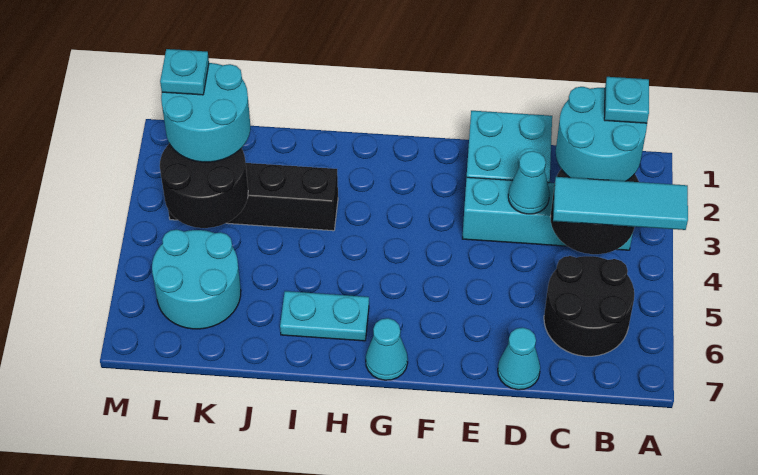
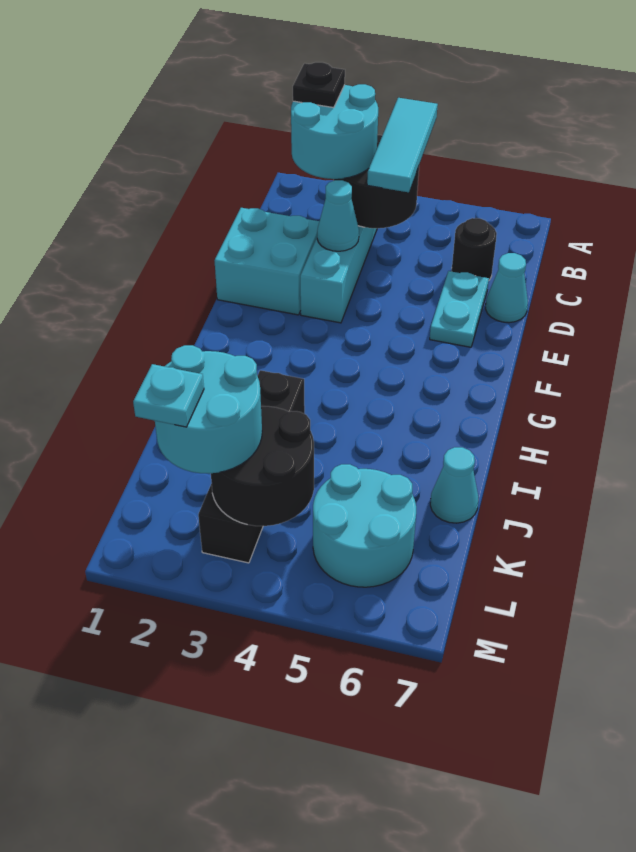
cyan 1x1 plate [604,77,649,123] -> black 1x1 plate [293,62,345,108]
black 2x2 round brick [544,256,634,356] -> black 1x1 round brick [452,218,497,280]
cyan 1x1 cone [366,318,408,380] -> cyan 1x1 cone moved to [430,447,478,523]
cyan 1x2 plate [280,291,369,341] -> cyan 1x2 plate moved to [430,271,489,347]

